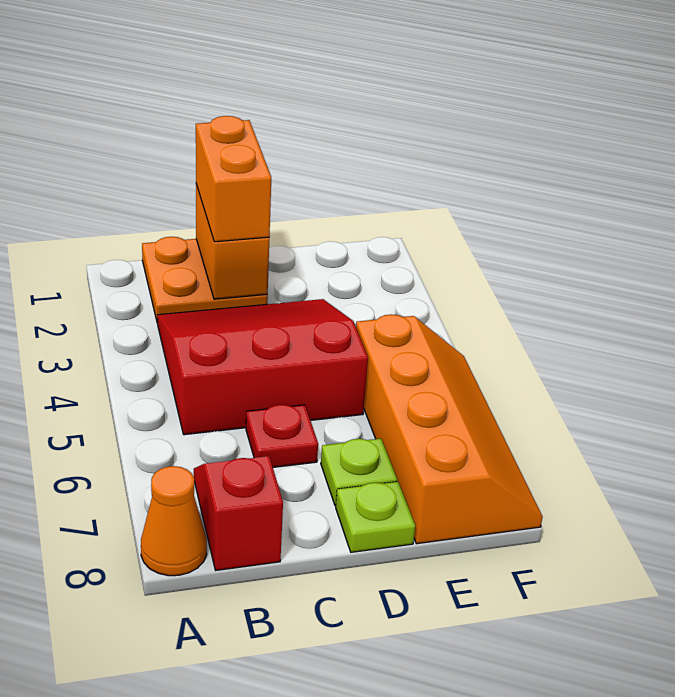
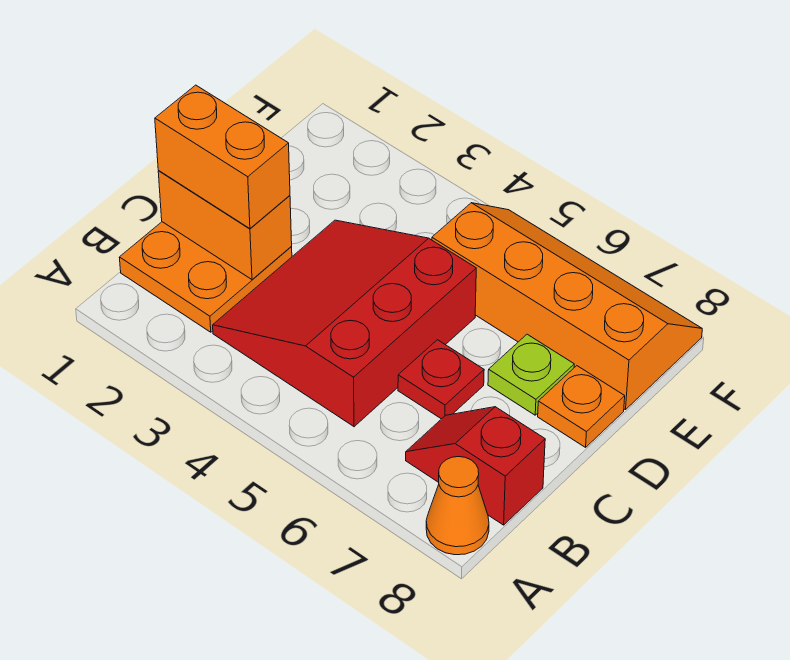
lime 1x1 plate [336,482,415,552] -> orange 1x1 plate [538,366,625,447]

